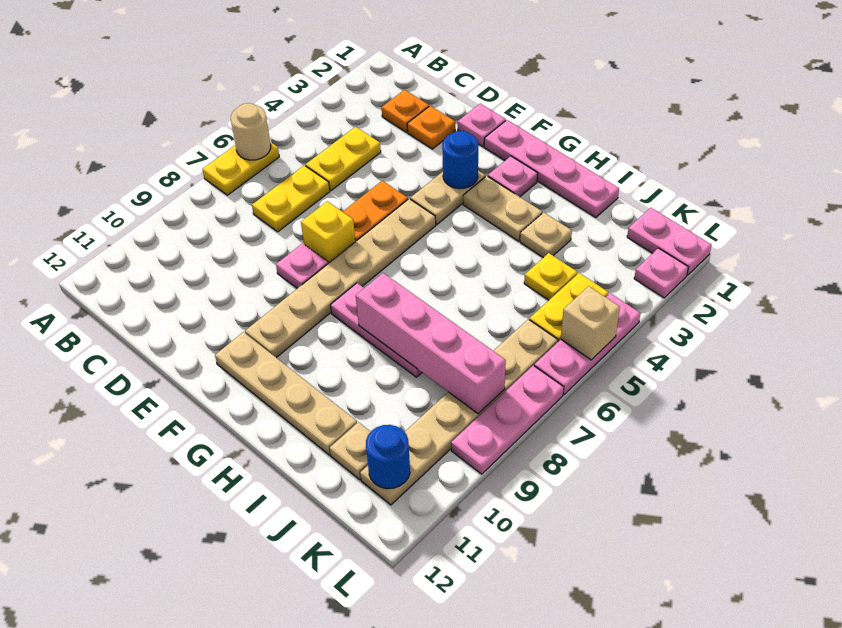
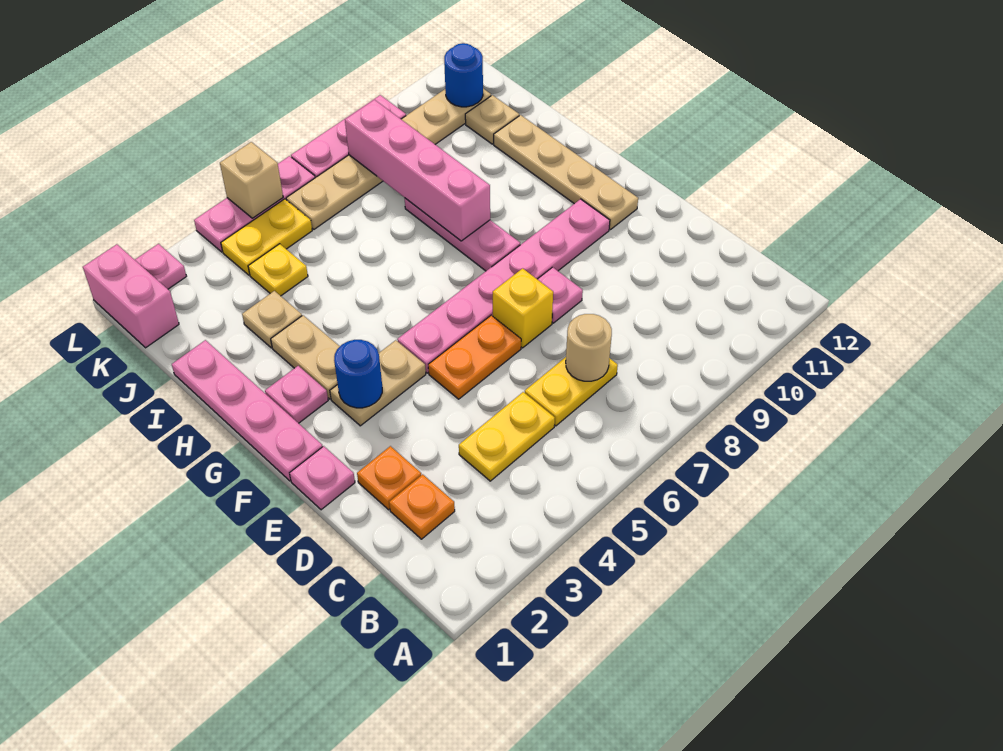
yellow 1x2 plate [202,142,279,195] -> none
tan 1x1 round brick [231,103,271,160] -> tan 1x1 round brick moved to [566,314,612,381]
tan 1x6 plate [245,199,436,358] -> pink 1x6 plate [397,199,610,373]
pink 1x2 plate [627,208,711,275] -> pink 1x2 brick [83,244,179,348]

